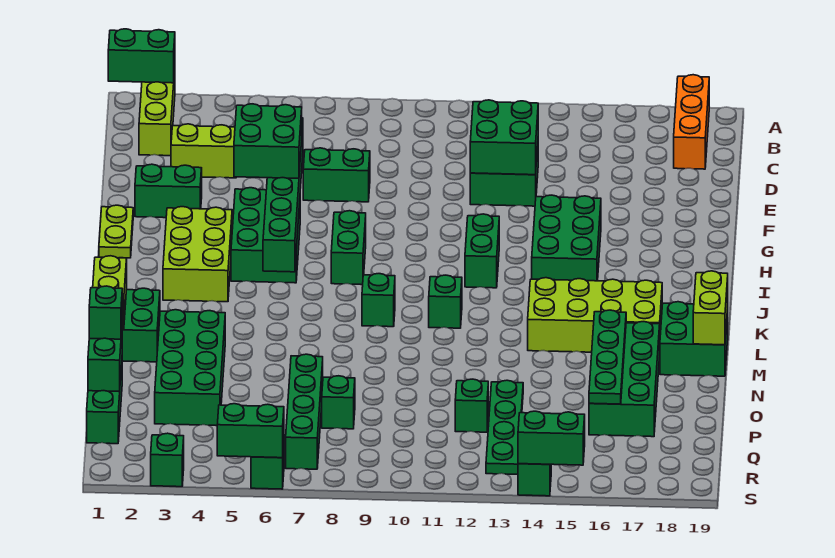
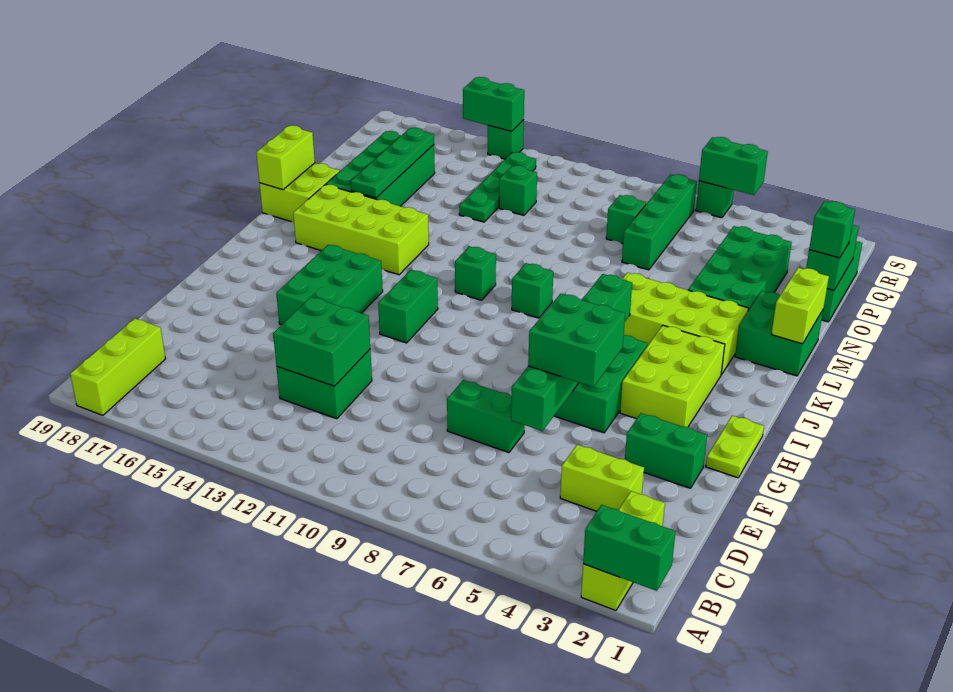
orange 1x3 brick [674,75,709,169] -> lime 1x3 brick [70,319,165,415]
green 1x2 brick [331,211,366,285] -> none
none -> lime 2x4 brick [622,273,748,375]
green 2x2 brick [660,302,728,376] -> lime 2x2 brick [260,163,340,222]
green 1x1 brick [151,433,184,487] -> none

